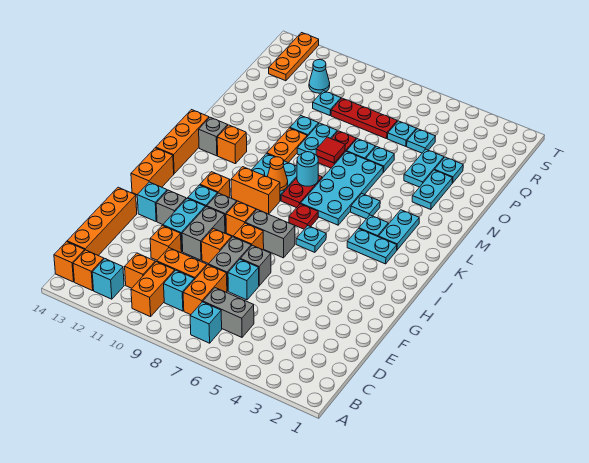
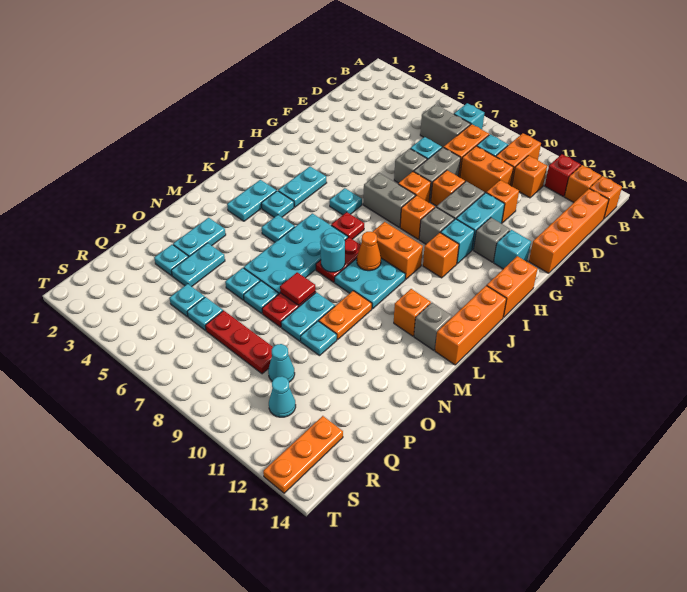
cyan 1x1 brick [92,259,124,299] -> red 1x1 brick [545,154,581,196]
cyan 1x2 plate [347,229,397,264] -> cyan 1x2 plate turned to [278,167,327,207]
cyan 1x1 plate [313,91,341,115] -> cyan 1x1 cone [268,344,295,382]

